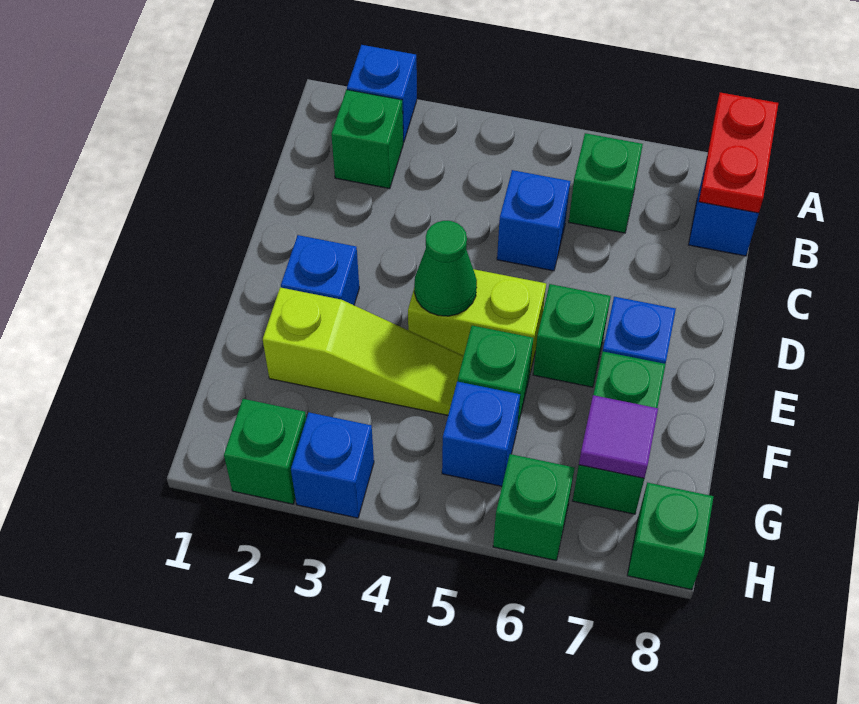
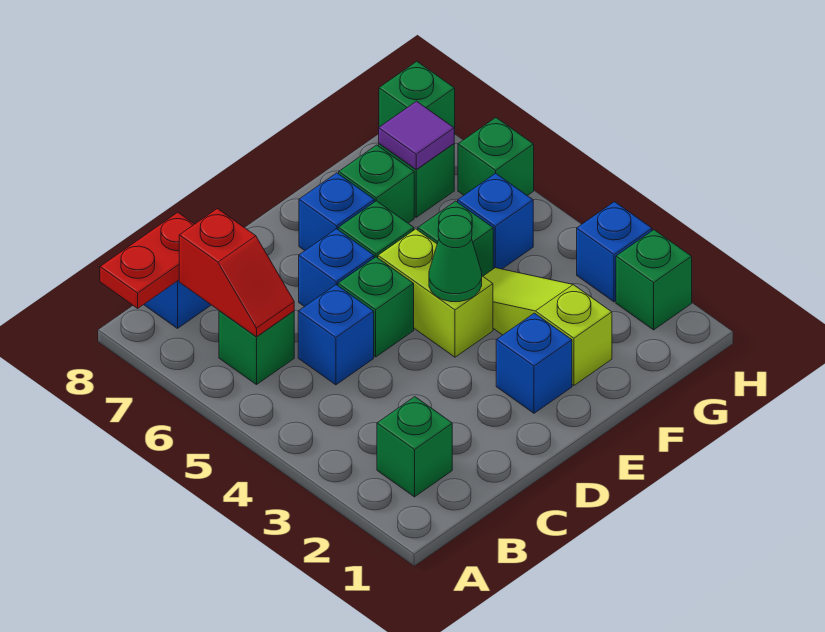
blue 1x1 brick [347,45,417,143] -> blue 1x1 brick moved to [299,229,374,307]
none -> red 1x2 slope [179,209,294,337]
none -> green 1x1 brick [338,257,414,357]

